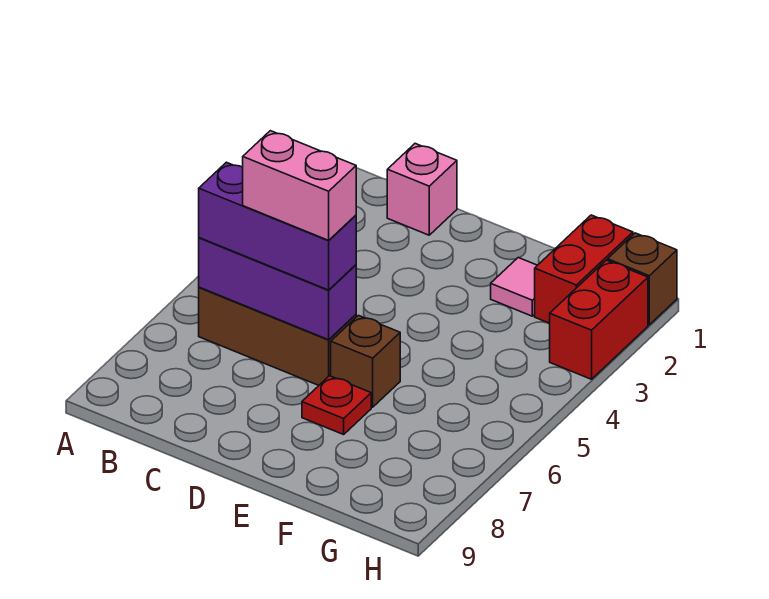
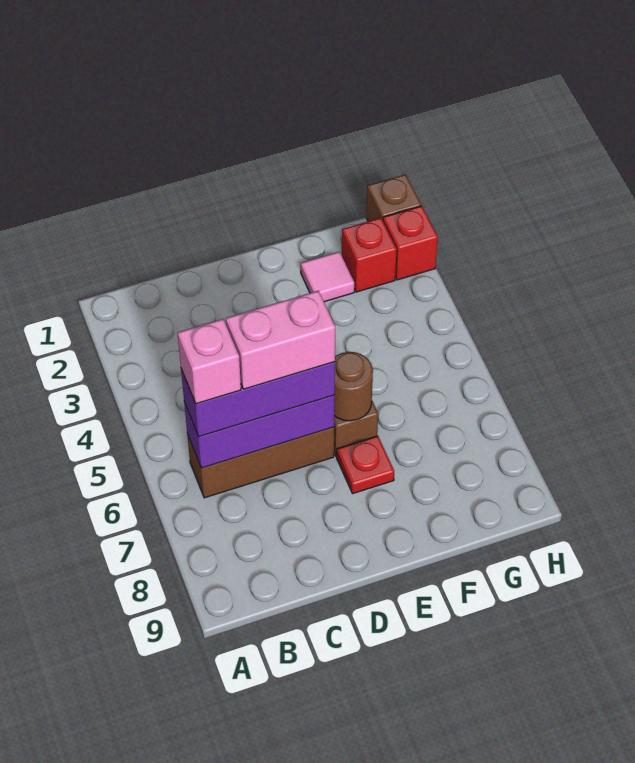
pink 1x1 brick [387,144,457,235] -> pink 1x1 brick moved to [177,319,241,404]
none -> brown 1x1 round brick [334,352,373,421]
red 1x2 brick [535,215,633,323] -> red 1x1 brick [342,218,397,292]
red 1x2 brick [550,260,648,379] -> red 1x1 brick [383,206,438,280]

